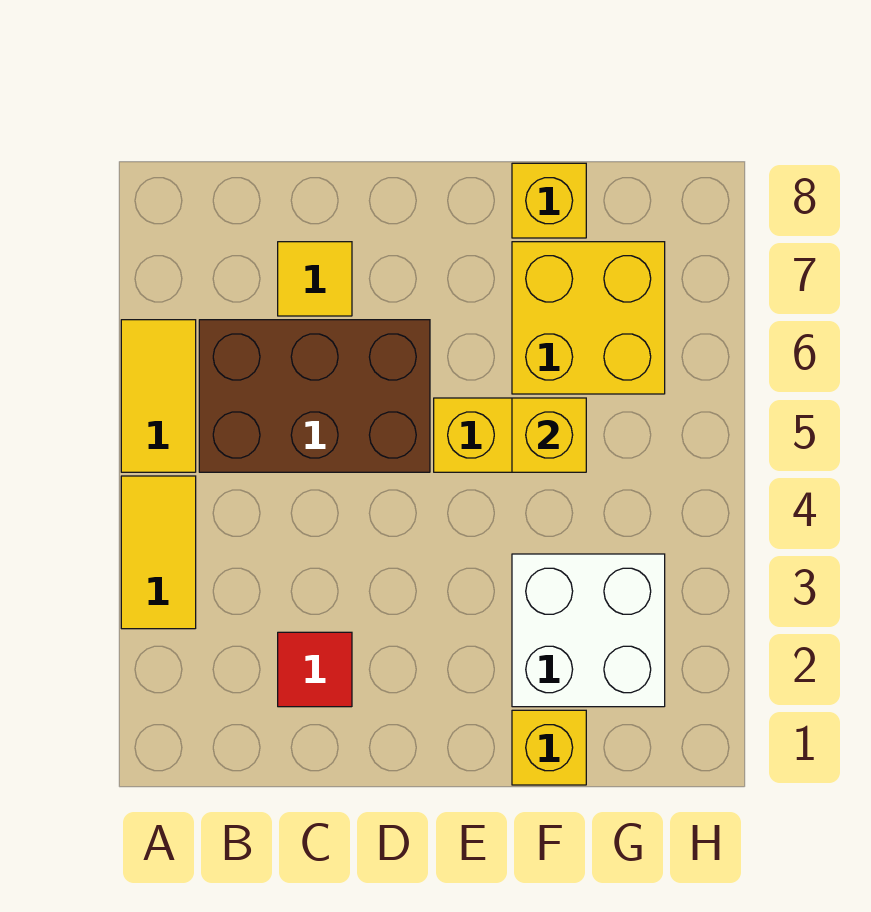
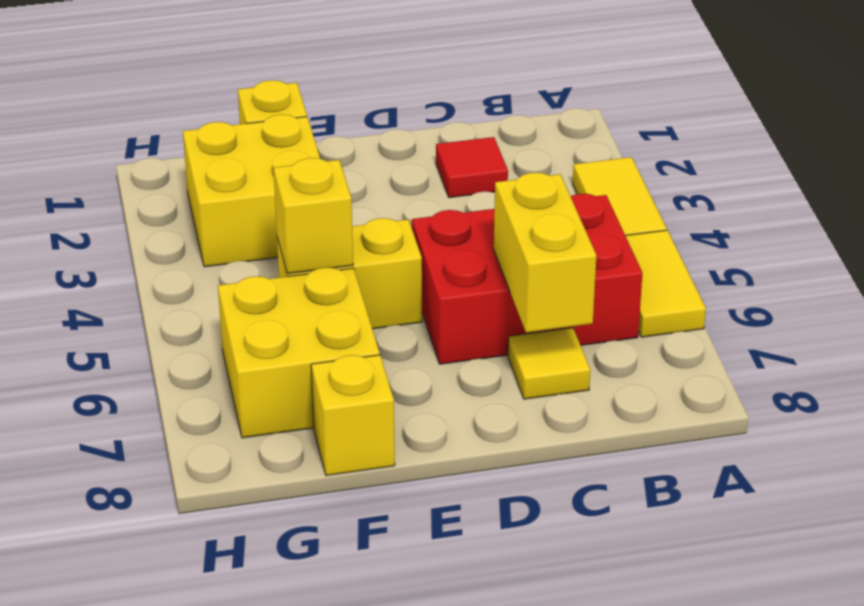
brown 2x3 brick [199,320,430,472] -> red 2x3 brick [412,194,642,364]
none -> yellow 1x2 brick [494,173,596,333]
white 2x2 brick [512,554,665,707] -> yellow 2x2 brick [183,115,320,267]

